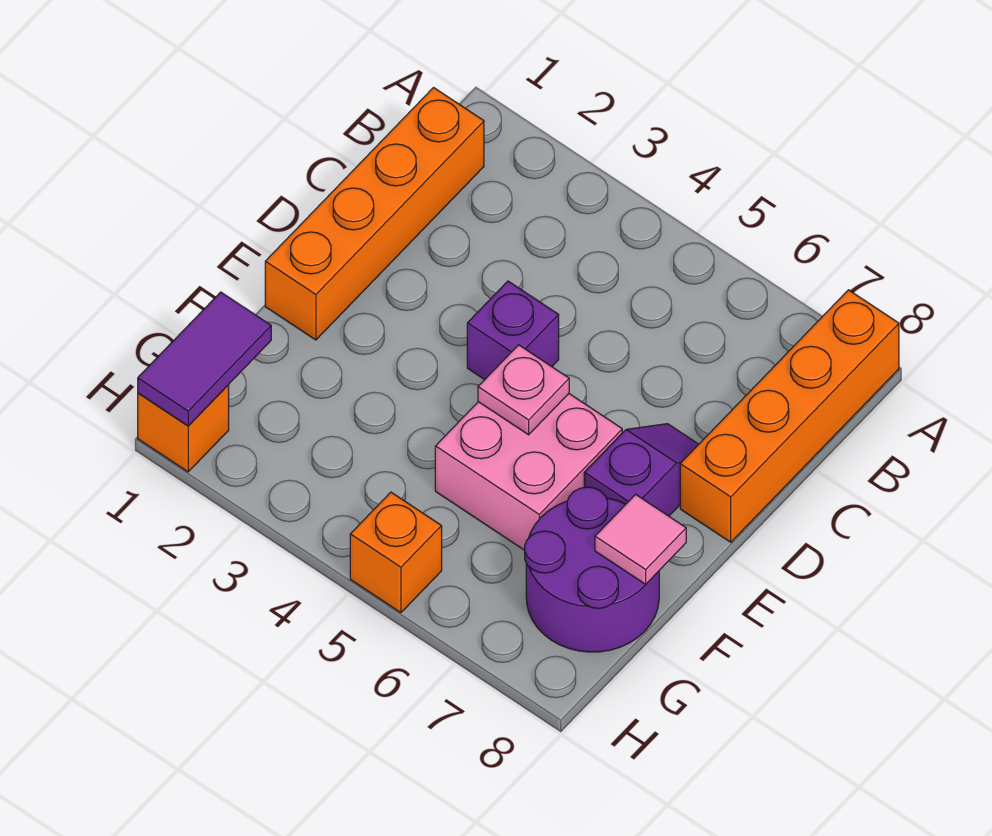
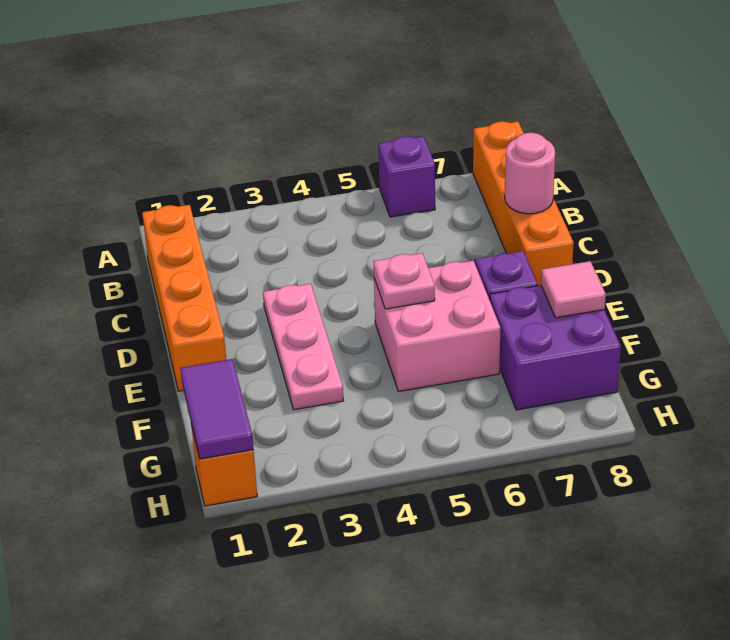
none -> pink 1x1 round brick [505,133,555,214]
none -> pink 1x3 plate [263,284,343,410]
purple 1x1 brick [467,281,559,380] -> purple 1x1 brick moved to [378,136,435,217]
purple 2x2 round brick [525,487,659,652] -> purple 2x2 brick [490,285,621,410]
orange 1x1 brick [350,492,442,613] -> none

